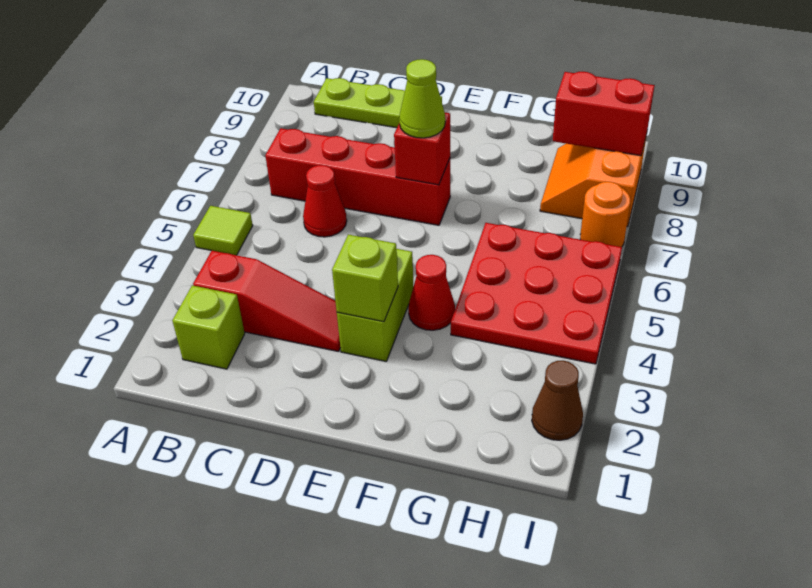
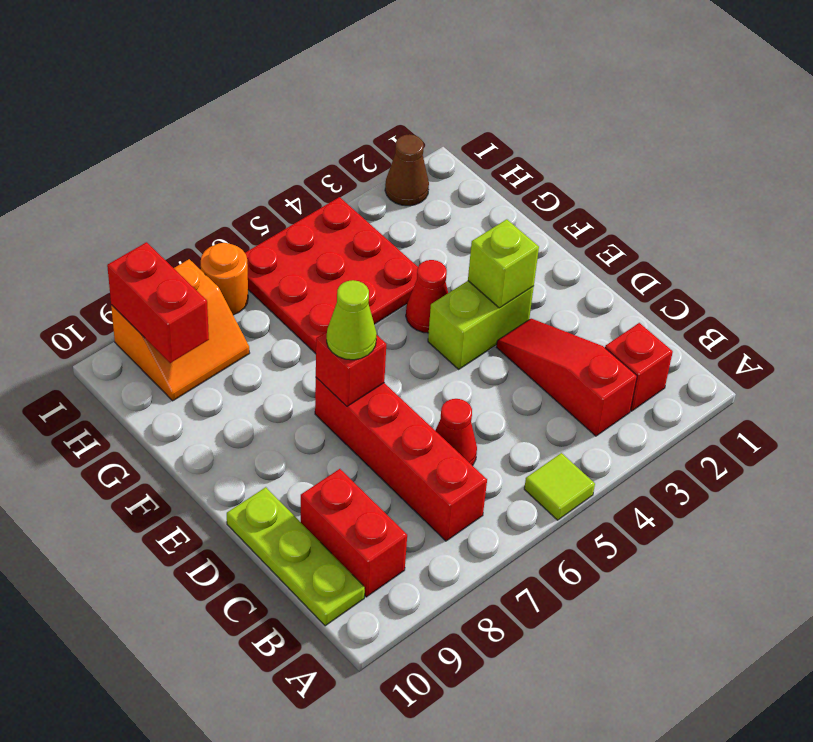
lime 1x1 brick [172,285,245,369] -> red 1x1 brick [605,323,673,411]
none -> red 1x2 brick [301,469,407,597]

